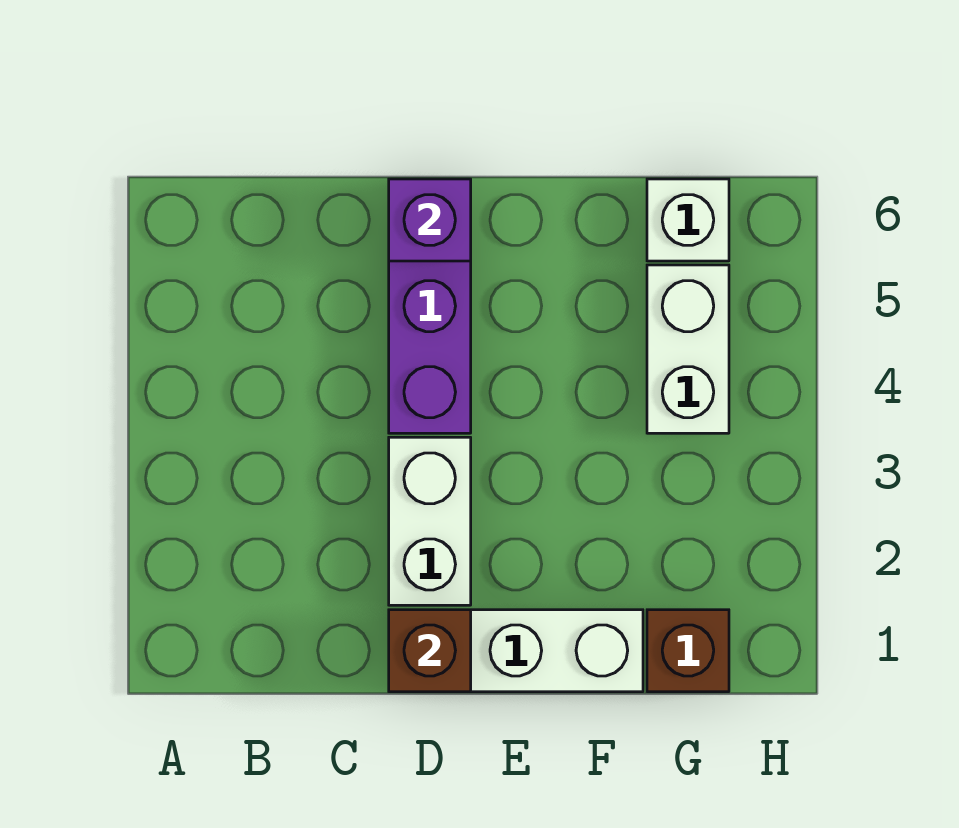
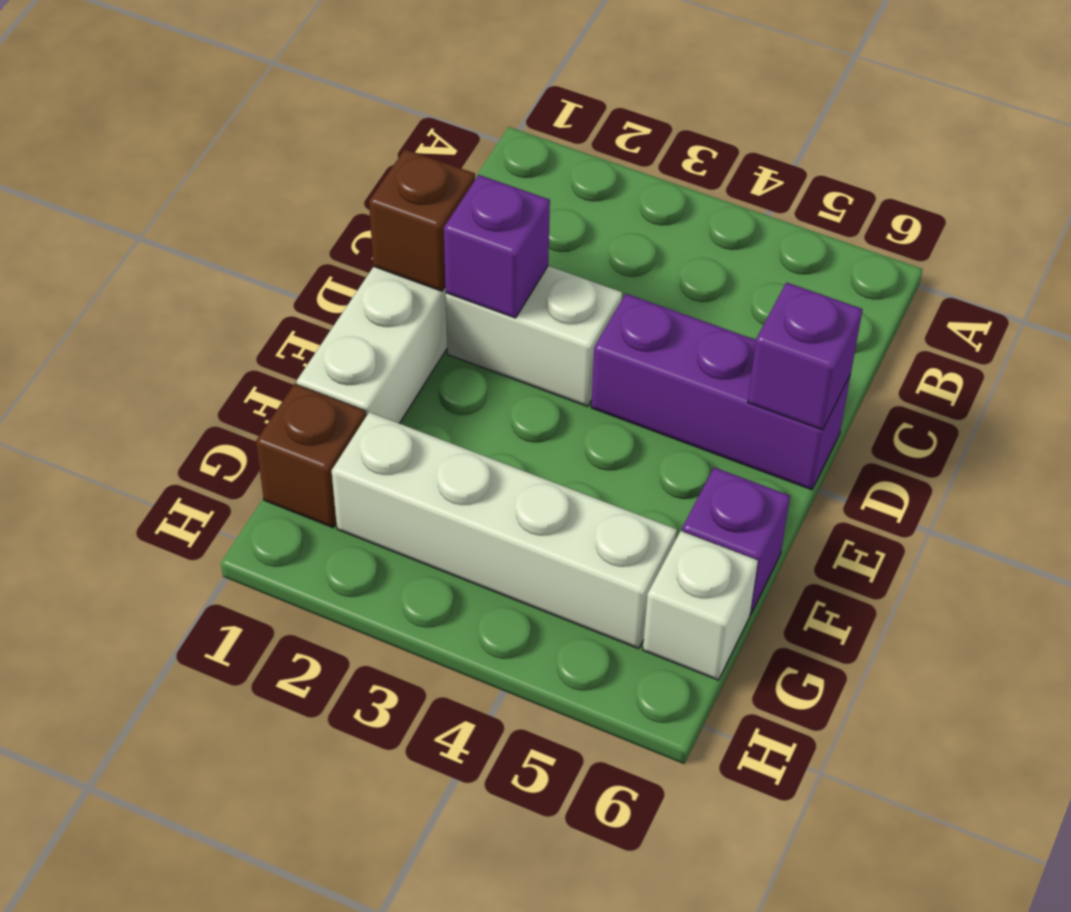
none -> purple 1x1 brick [444,175,550,318]
none -> purple 1x1 brick [682,467,790,614]
white 1x2 brick [647,265,729,433] -> white 1x4 brick [332,412,677,649]

